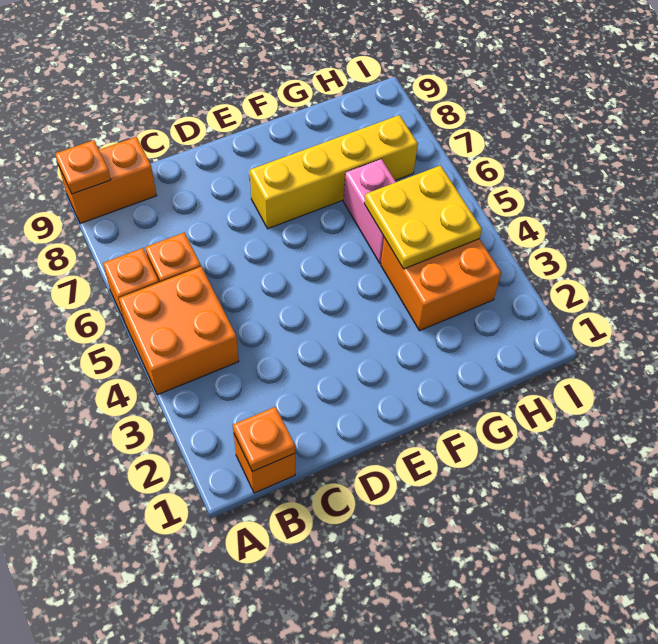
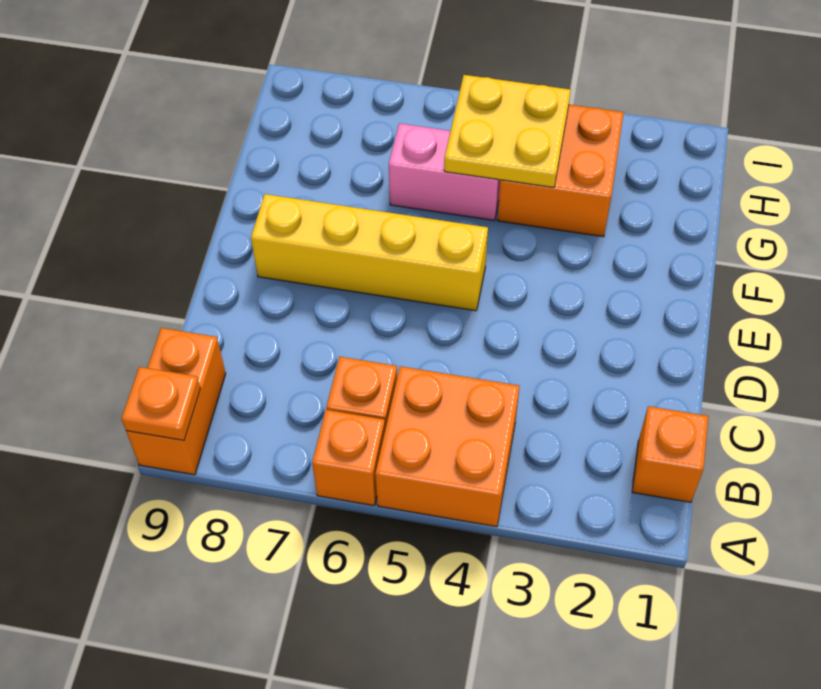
orange 1x1 plate [233,407,295,472] -> none
yellow 1x4 brick [250,115,418,229] -> yellow 1x4 brick turned to [251,194,488,311]

